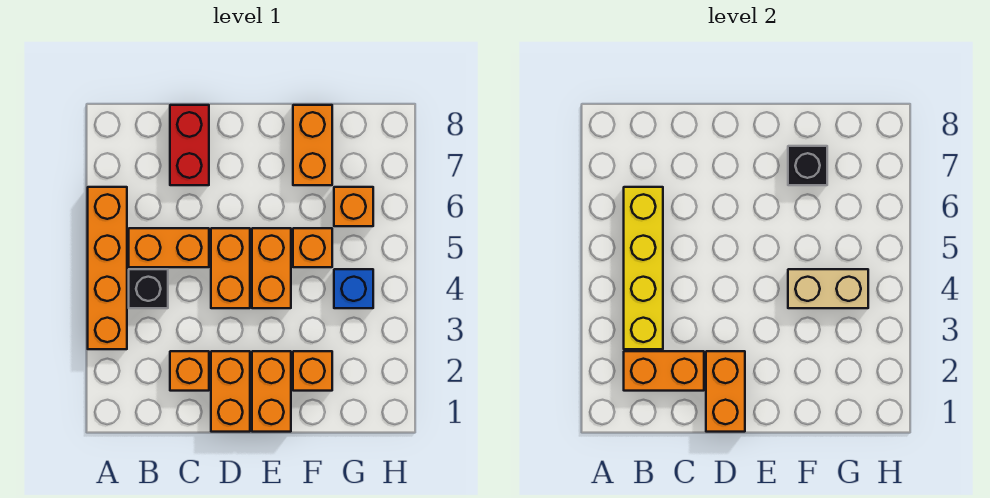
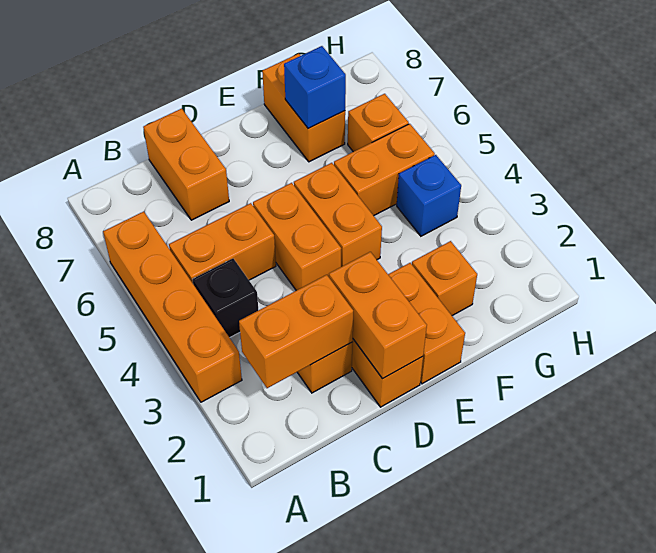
yellow 1x4 brick [624,187,663,349] -> none
red 1x2 brick [170,105,209,185] -> orange 1x2 brick [143,109,229,220]
tan 1x2 brick [788,269,868,308] -> none
orange 1x1 brick [293,228,332,267] -> orange 1x2 brick [334,124,435,216]
black 1x1 brick [788,146,827,185] -> blue 1x1 brick [284,46,346,129]

